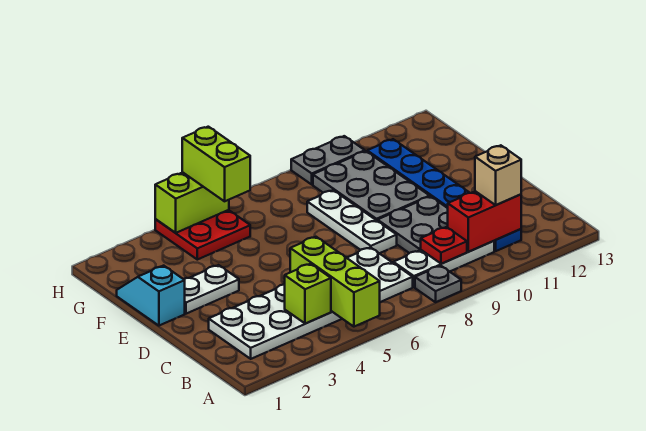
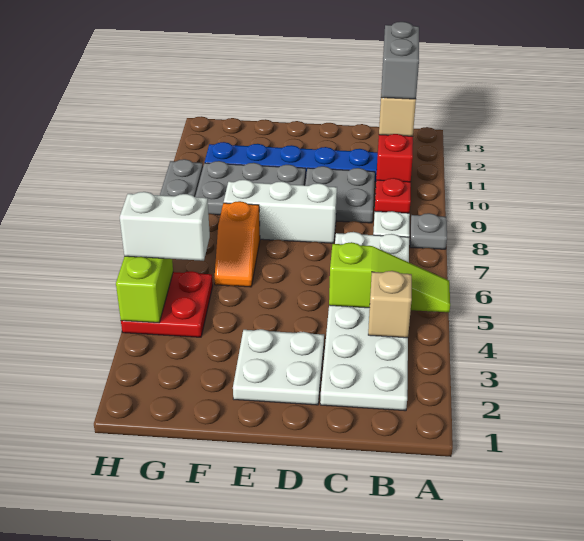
lime 1x3 brick [290,237,380,327] -> lime 1x3 slope [329,242,450,312]
lime 1x1 brick [285,264,331,324] -> tan 1x1 brick [368,271,412,338]
none -> grey 1x2 brick [381,22,419,99]
white 1x3 plate [307,190,397,253] -> white 1x3 brick [224,180,337,243]
cyan 1x2 slope [117,266,185,326] -> none
white 1x2 plate [184,265,239,314] -> white 2x2 plate [233,329,324,405]
none -> orange 1x2 slope [214,201,260,287]
lime 1x2 brick [182,127,250,201] -> white 1x2 brick [120,192,210,261]

